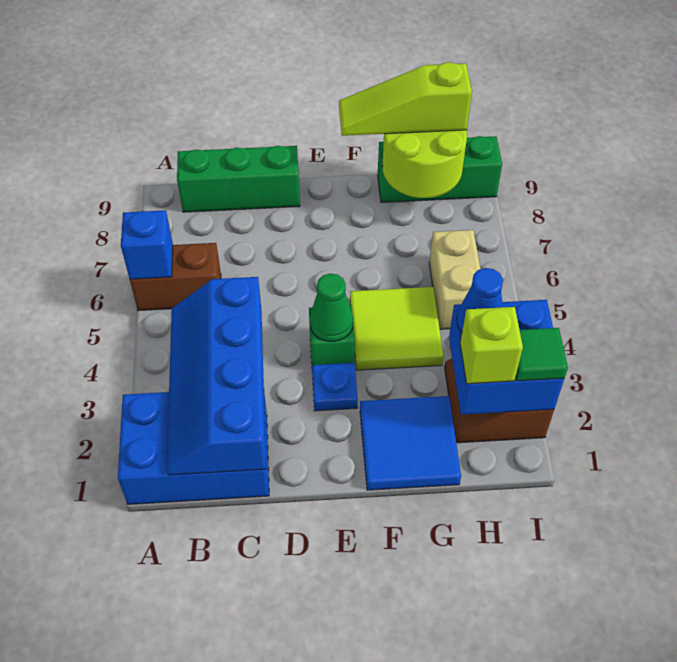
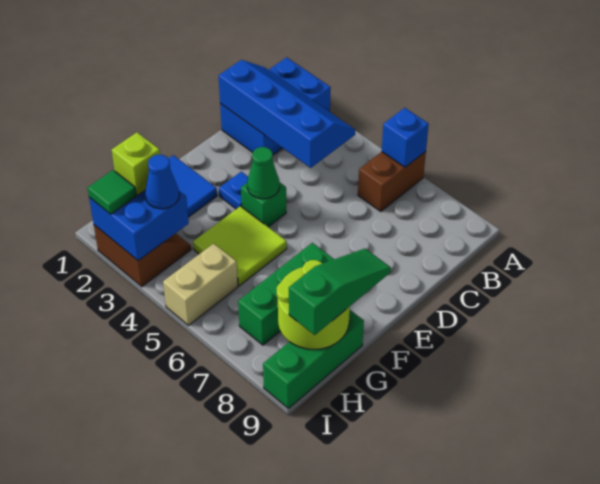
green 1x3 brick [177,146,300,212] -> green 1x3 brick moved to [238,243,334,345]
lime 1x3 slope [339,62,472,136] -> green 1x3 slope [289,249,391,335]
tan 1x2 brick [429,230,480,329] -> tan 1x2 brick turned to [163,243,238,325]

